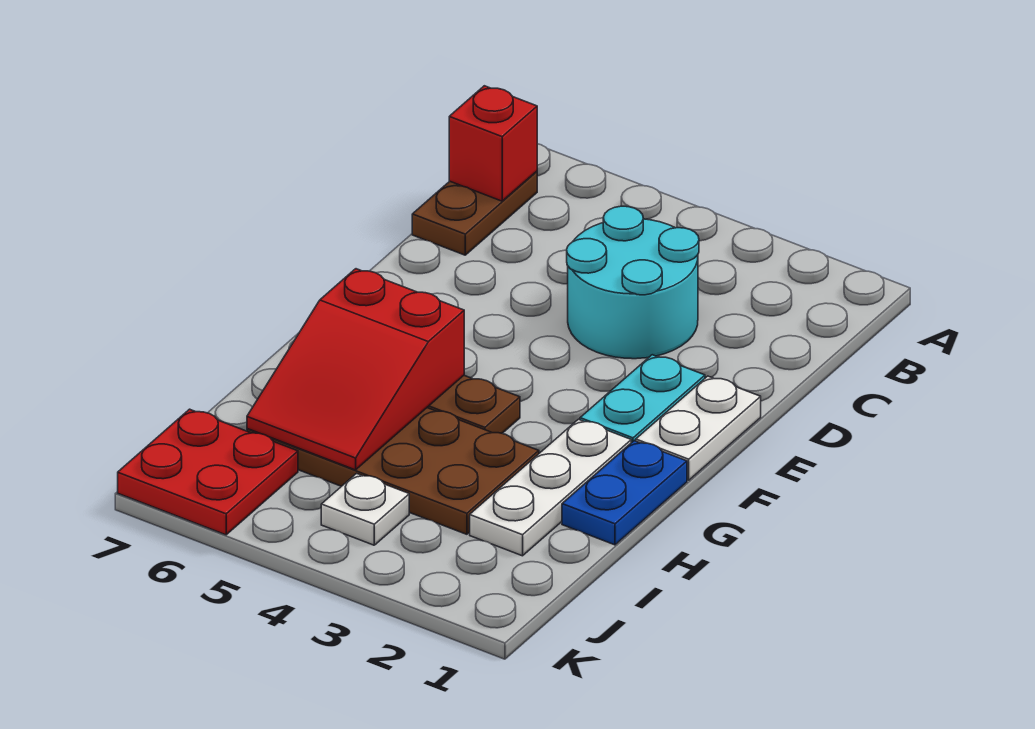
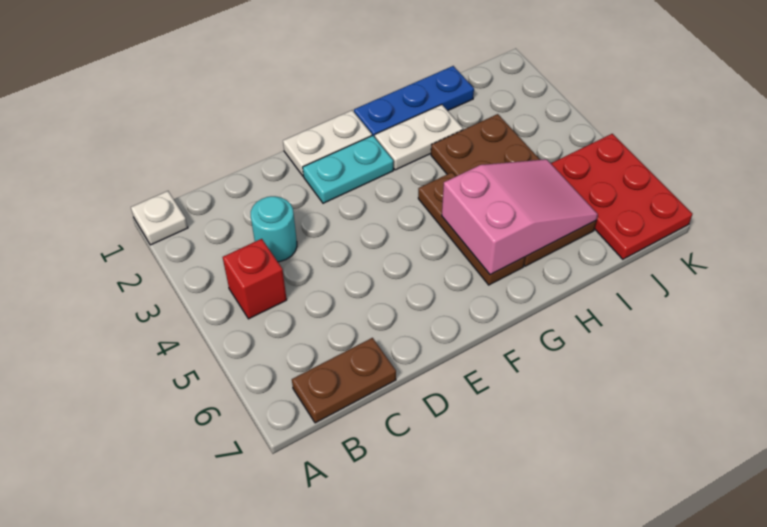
red 1x1 brick [449,86,537,201] -> red 1x1 brick moved to [223,239,287,319]
cyan 2x2 round brick [567,206,699,359] -> cyan 1x1 round brick [251,196,297,262]
blue 1x2 plate [562,441,687,545] -> blue 1x3 plate [354,66,474,137]
white 1x3 plate [470,419,631,556] -> white 1x2 plate [375,105,463,170]
red 2x3 slope [247,269,464,470] -> pink 2x3 slope [442,159,598,275]
white 1x1 plate [321,473,409,545] -> white 1x1 plate moved to [131,191,188,245]
red 2x2 plate [118,409,298,535] -> red 2x3 plate [551,134,692,259]

